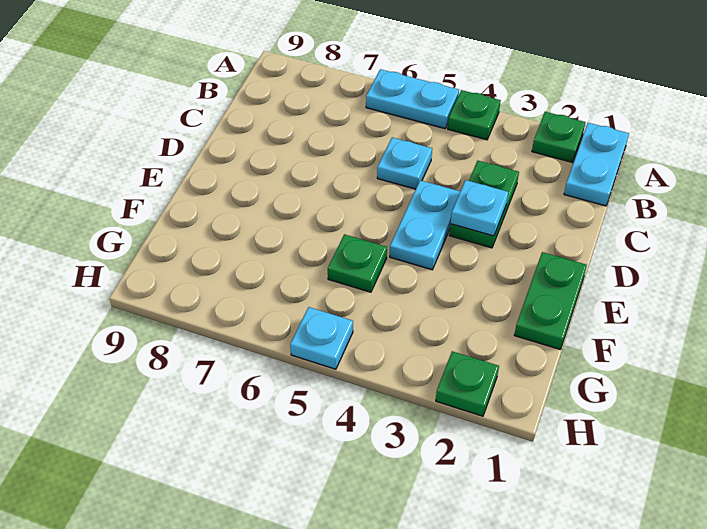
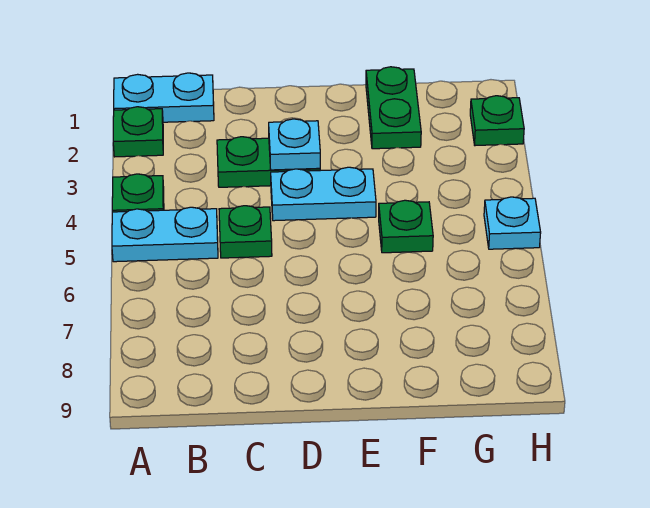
cyan 1x2 plate [366,69,459,129] -> cyan 1x2 plate turned to [112,207,218,262]
cyan 1x1 plate [377,137,432,189] -> green 1x1 plate [219,206,272,258]
green 1x2 plate [514,252,587,349] -> green 1x2 plate turned to [366,67,421,149]

